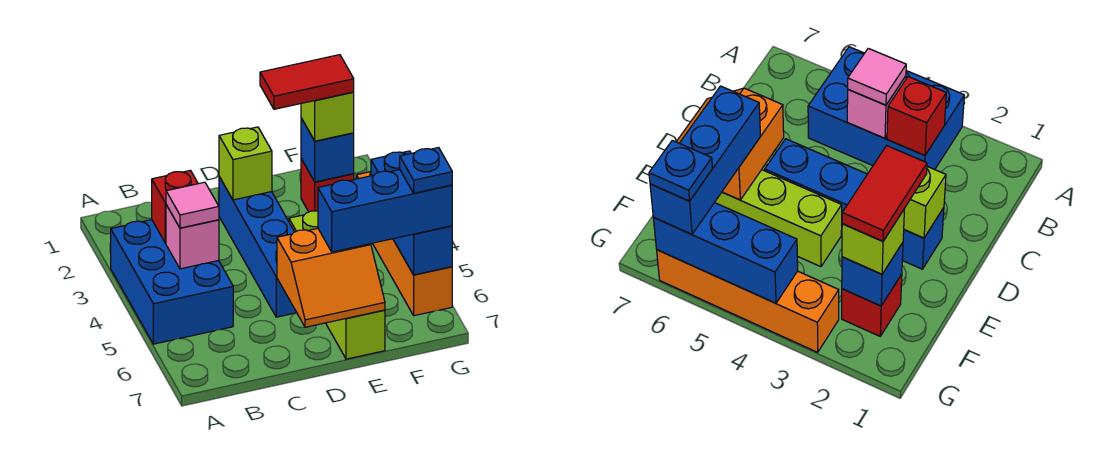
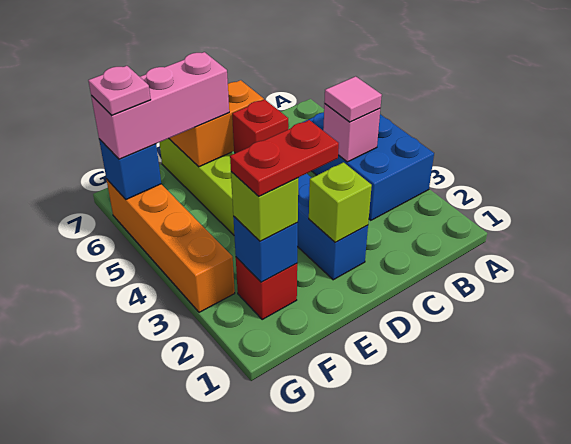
red 1x1 brick [152,170,198,243] -> red 1x1 brick moved to [232,99,288,153]
red 1x2 tile [260,55,354,109] -> red 1x2 plate [230,120,339,196]
blue 1x3 brick [318,170,452,252] -> pink 1x3 brick [91,52,229,159]
blue 1x3 brick [371,151,452,275] -> blue 1x1 brick [99,139,161,199]
blue 1x1 plate [400,148,452,193] -> pink 1x1 plate [88,66,151,115]

